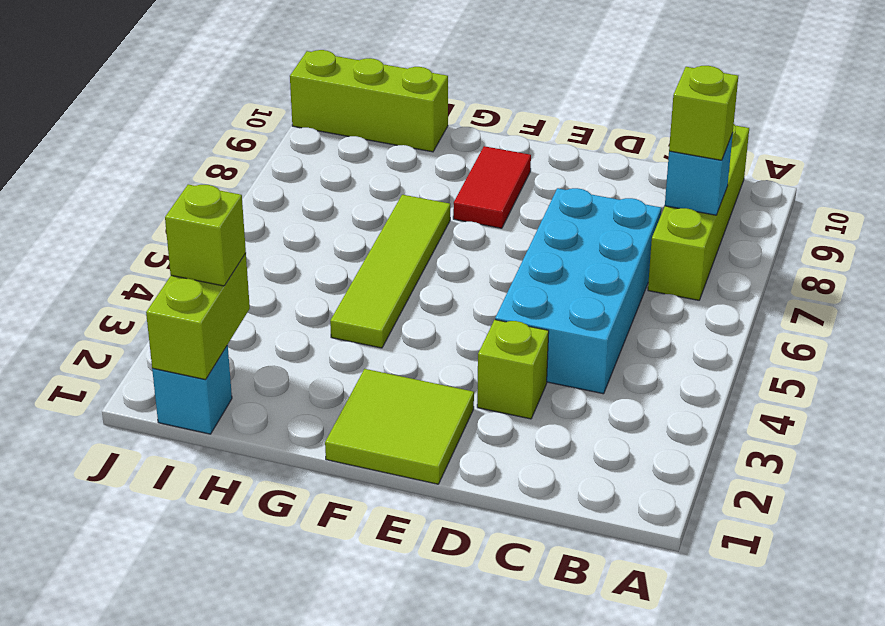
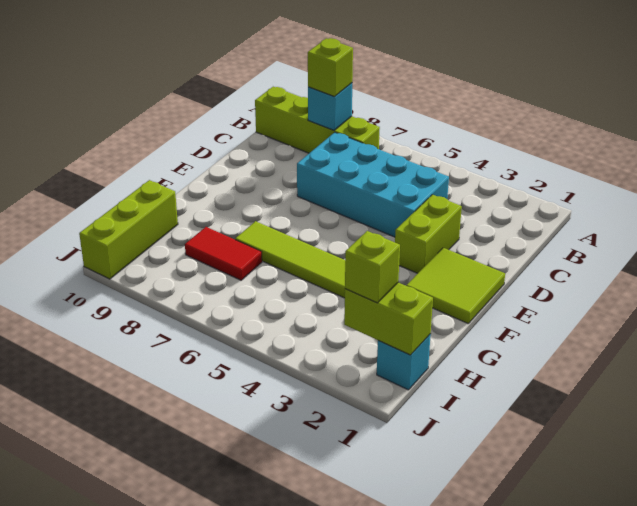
lime 1x1 brick [477,320,549,419] -> lime 1x2 brick [395,195,462,273]
red 1x2 tile [453,146,531,228] -> red 1x2 tile moved to [185,227,262,280]

